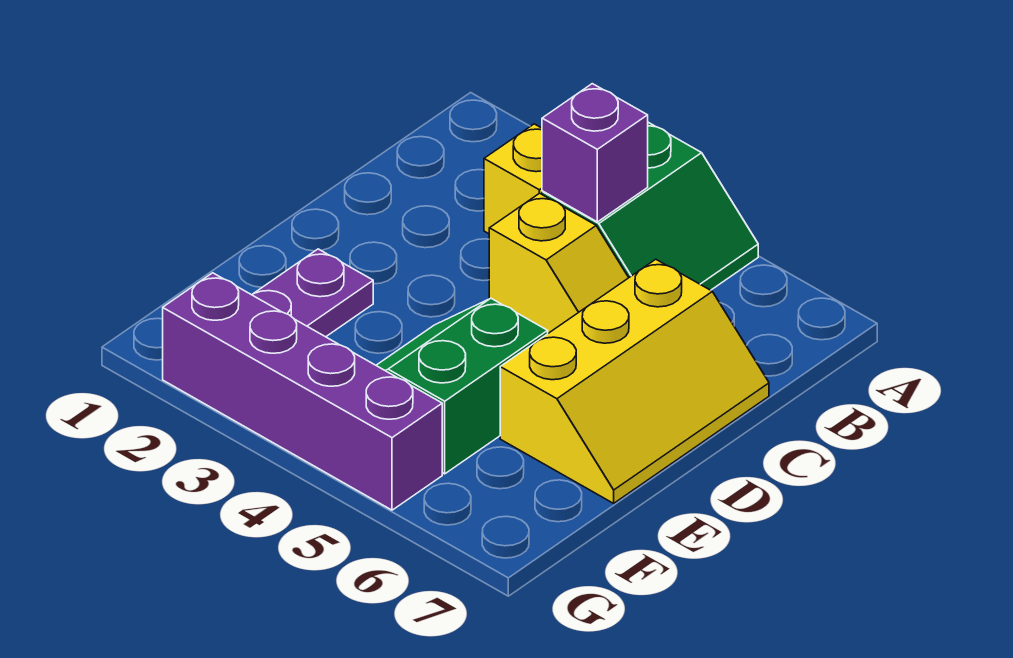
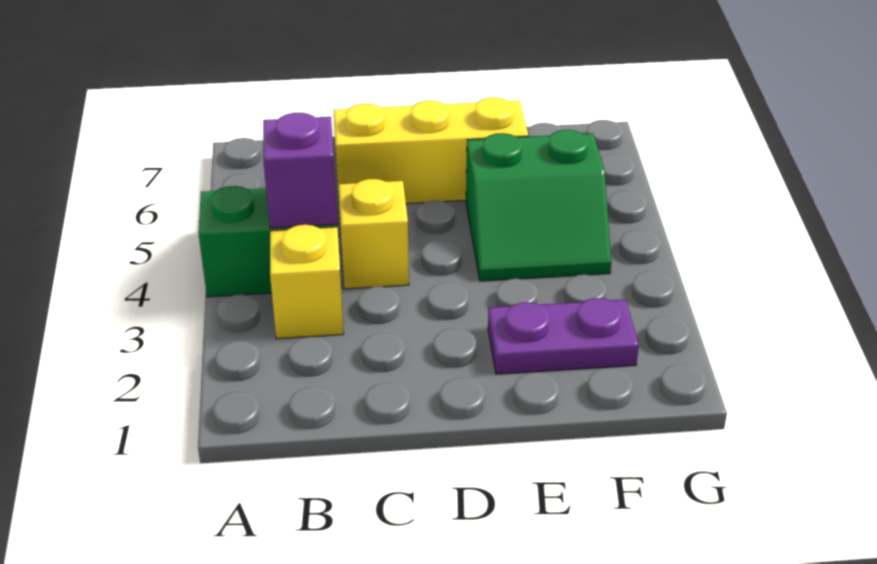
purple 1x4 brick [163,273,442,510] -> none

